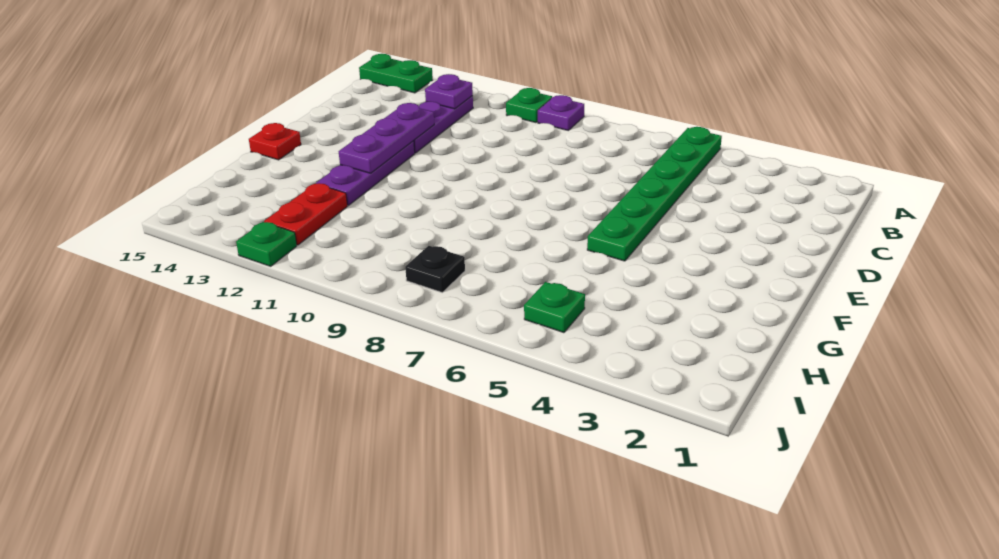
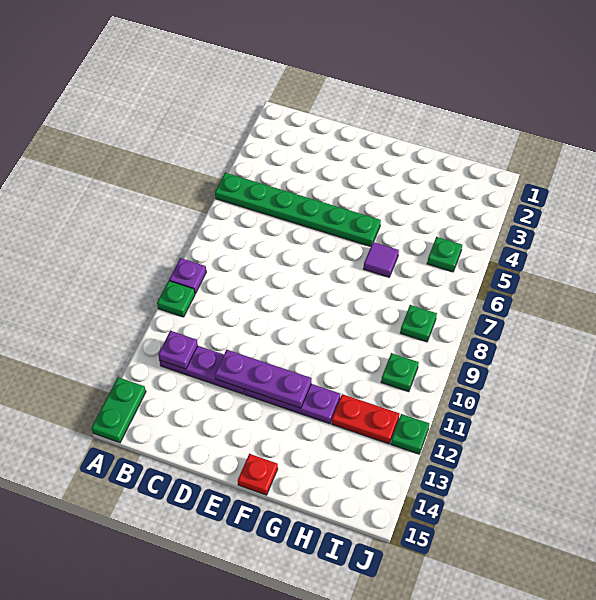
none -> purple 1x1 tile [364,242,399,277]
black 1x1 plate [405,246,465,293] -> green 1x1 plate [400,305,437,342]
none -> green 1x1 plate [381,353,419,392]

